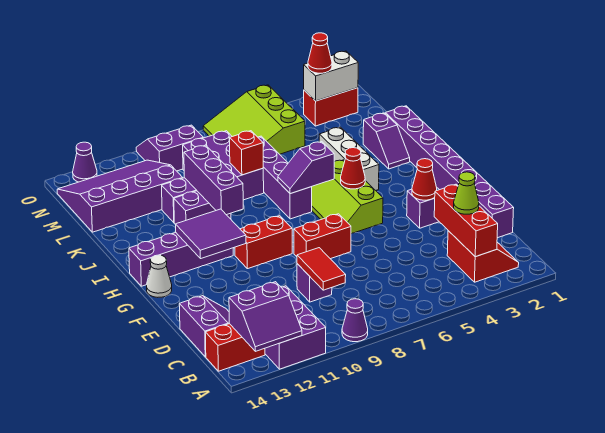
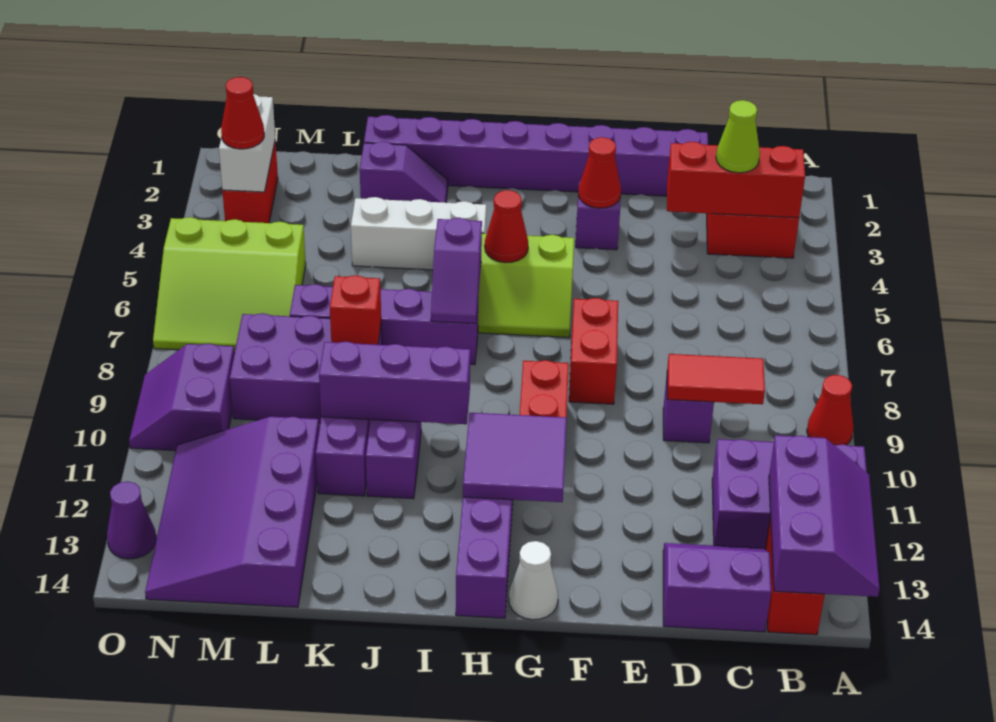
purple 1x1 cone [342,299,368,342] -> red 1x1 cone [807,375,853,445]
purple 2x2 slope [229,282,302,351] -> purple 2x3 slope [769,435,880,597]

